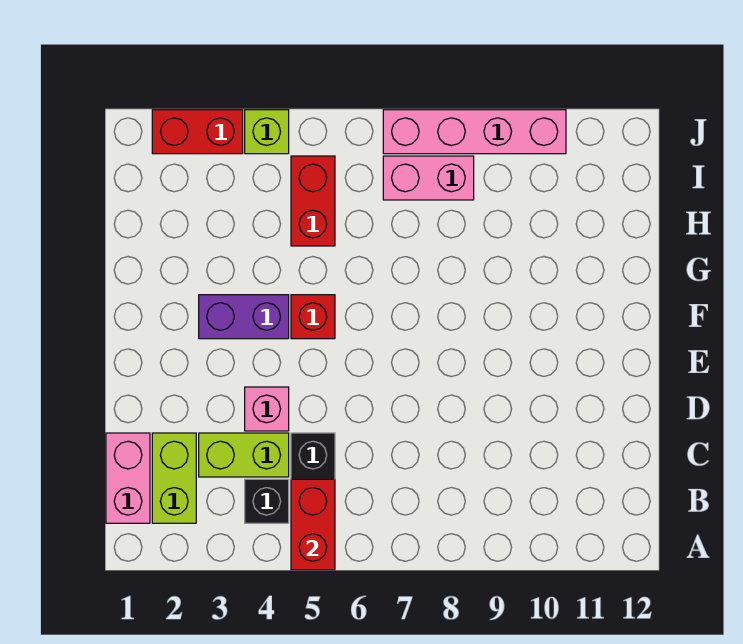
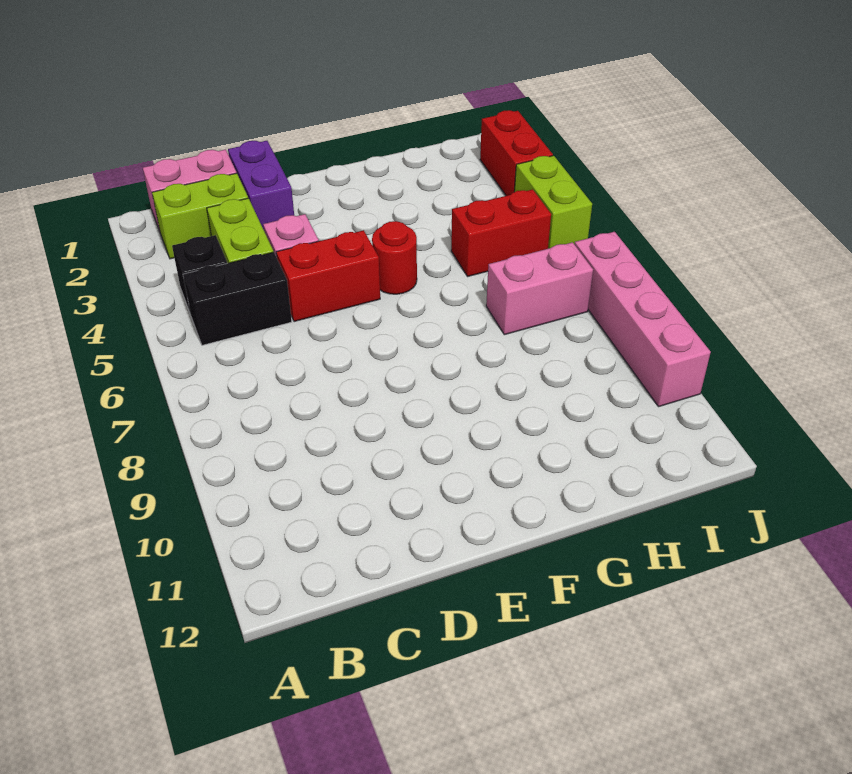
red 1x2 brick [291,479,335,570] -> red 1x2 brick moved to [276,230,380,322]
purple 1x2 brick [199,295,289,339] -> purple 1x2 brick moved to [228,141,294,230]
red 1x1 brick [291,295,335,339] -> red 1x1 round brick [372,221,417,294]
pink 1x2 brick [383,156,474,200] -> pink 1x2 brick turned to [486,242,593,335]
lime 1x1 brick [245,110,289,154] -> lime 1x2 brick [514,156,592,249]

